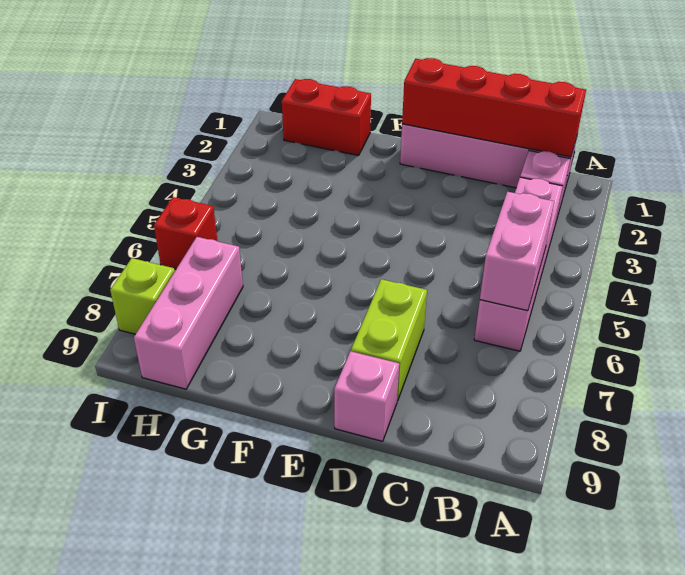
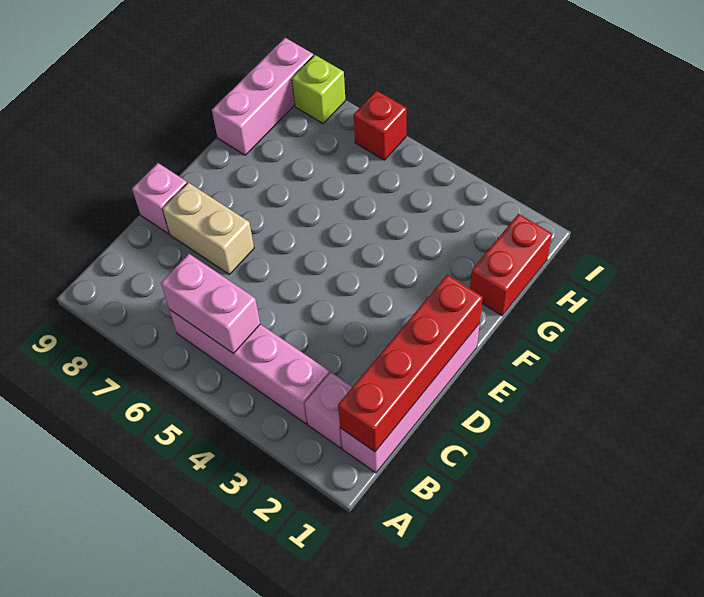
lime 1x2 brick [351,279,427,401] -> tan 1x2 brick [163,183,254,274]
pink 1x3 brick [134,237,243,389] -> pink 1x3 brick turned to [212,38,314,155]

